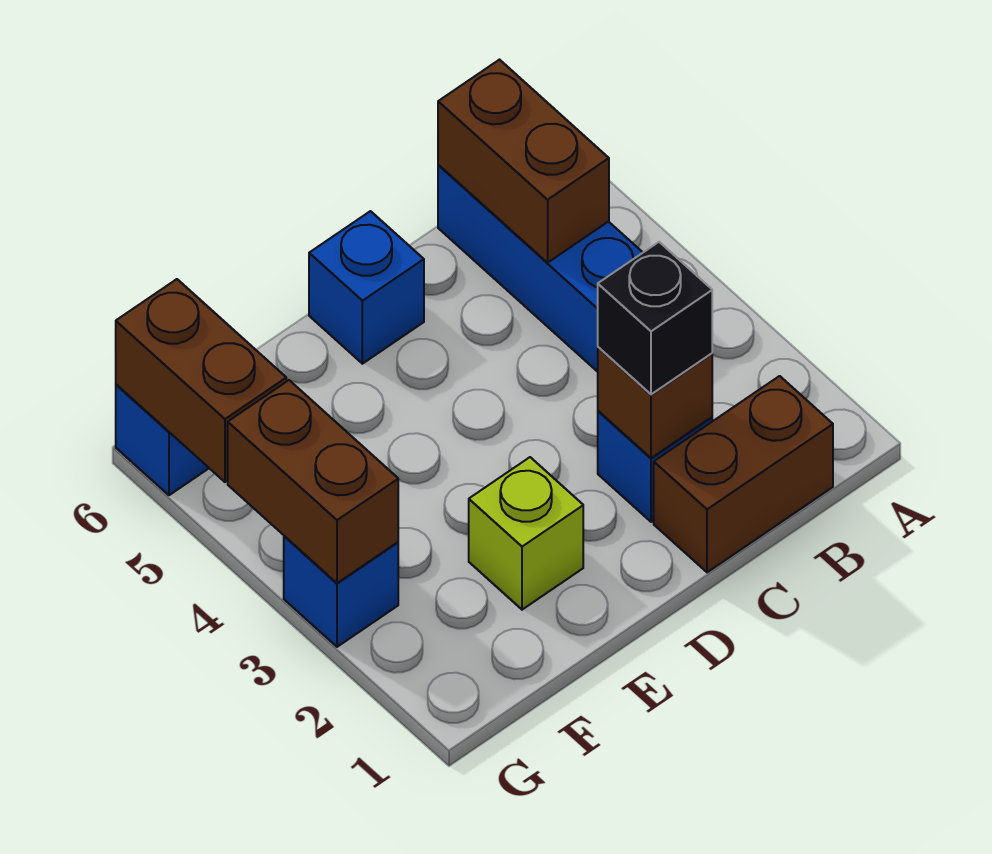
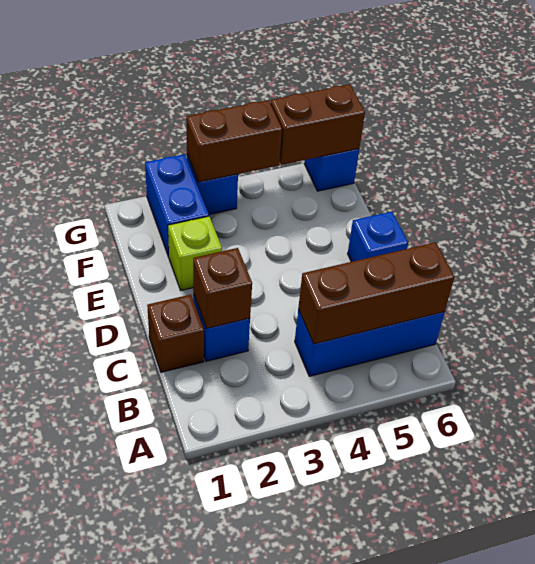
brown 1x2 brick [654,376,833,572] -> brown 1x1 brick [147,295,204,372]
brown 1x2 brick [438,60,609,263] -> brown 1x3 brick [298,242,454,344]
black 1x1 brick [598,242,712,394] -> none
none -> blue 1x2 brick [145,154,209,257]

